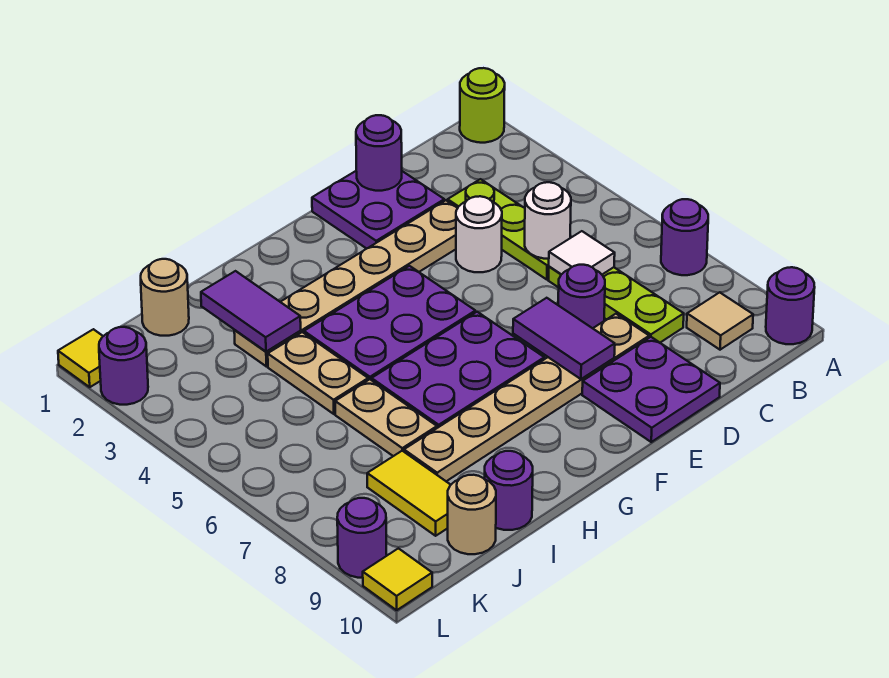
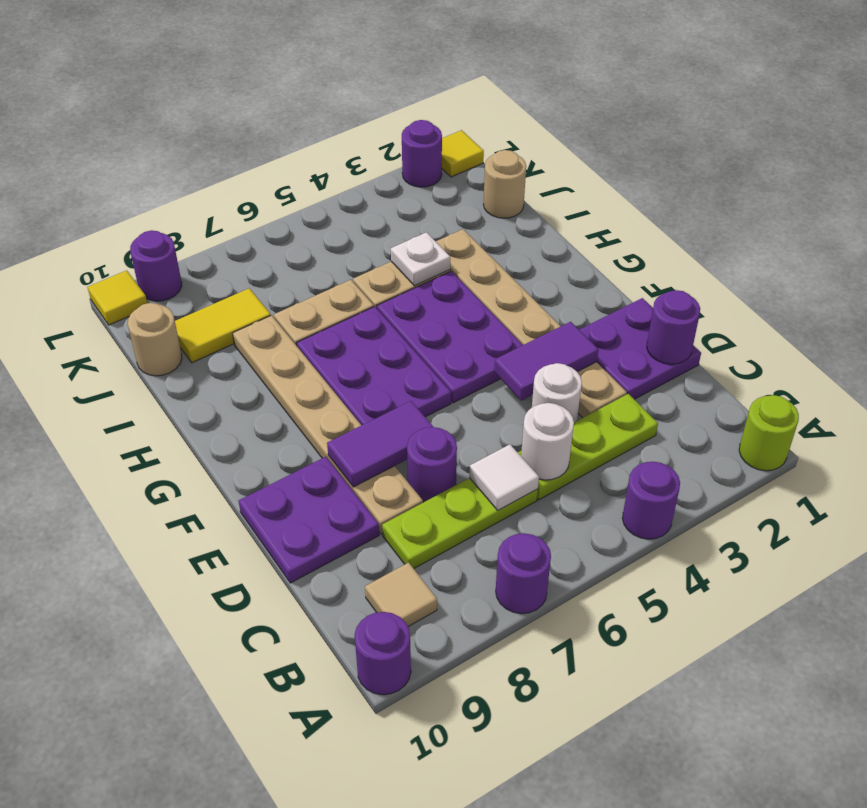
purple 1x2 tile [201,271,301,352] -> purple 1x2 tile moved to [494,322,598,401]
none -> white 1x1 plate [391,232,450,286]
purple 1x1 round brick [485,451,533,530] -> purple 1x1 round brick moved to [622,462,680,539]

